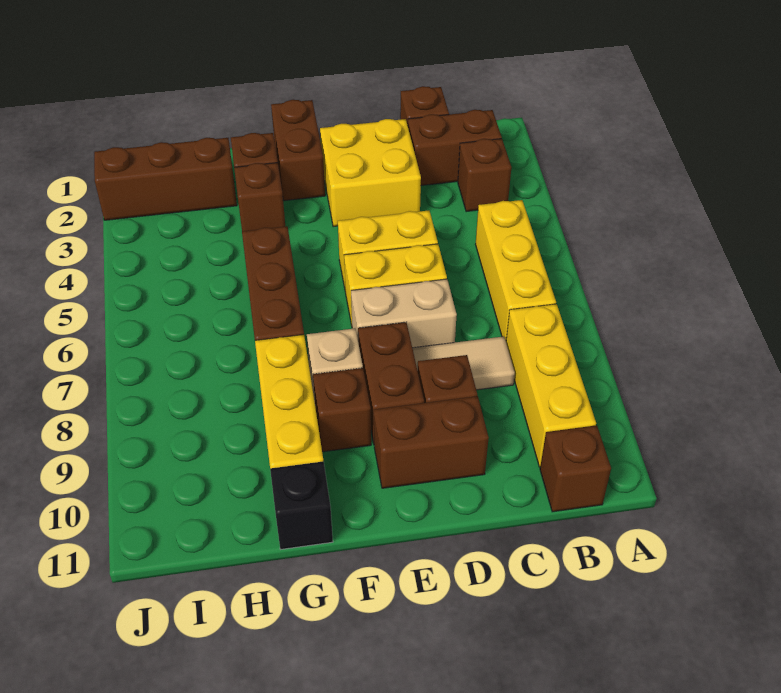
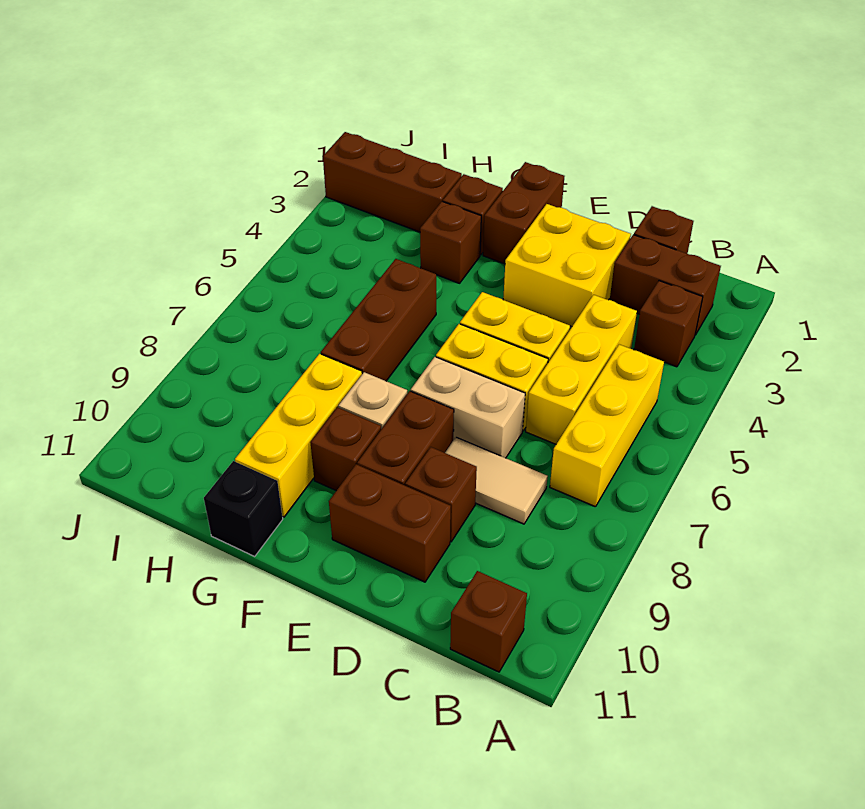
yellow 1x3 brick [506,304,596,467] -> yellow 1x3 brick moved to [526,295,637,444]

